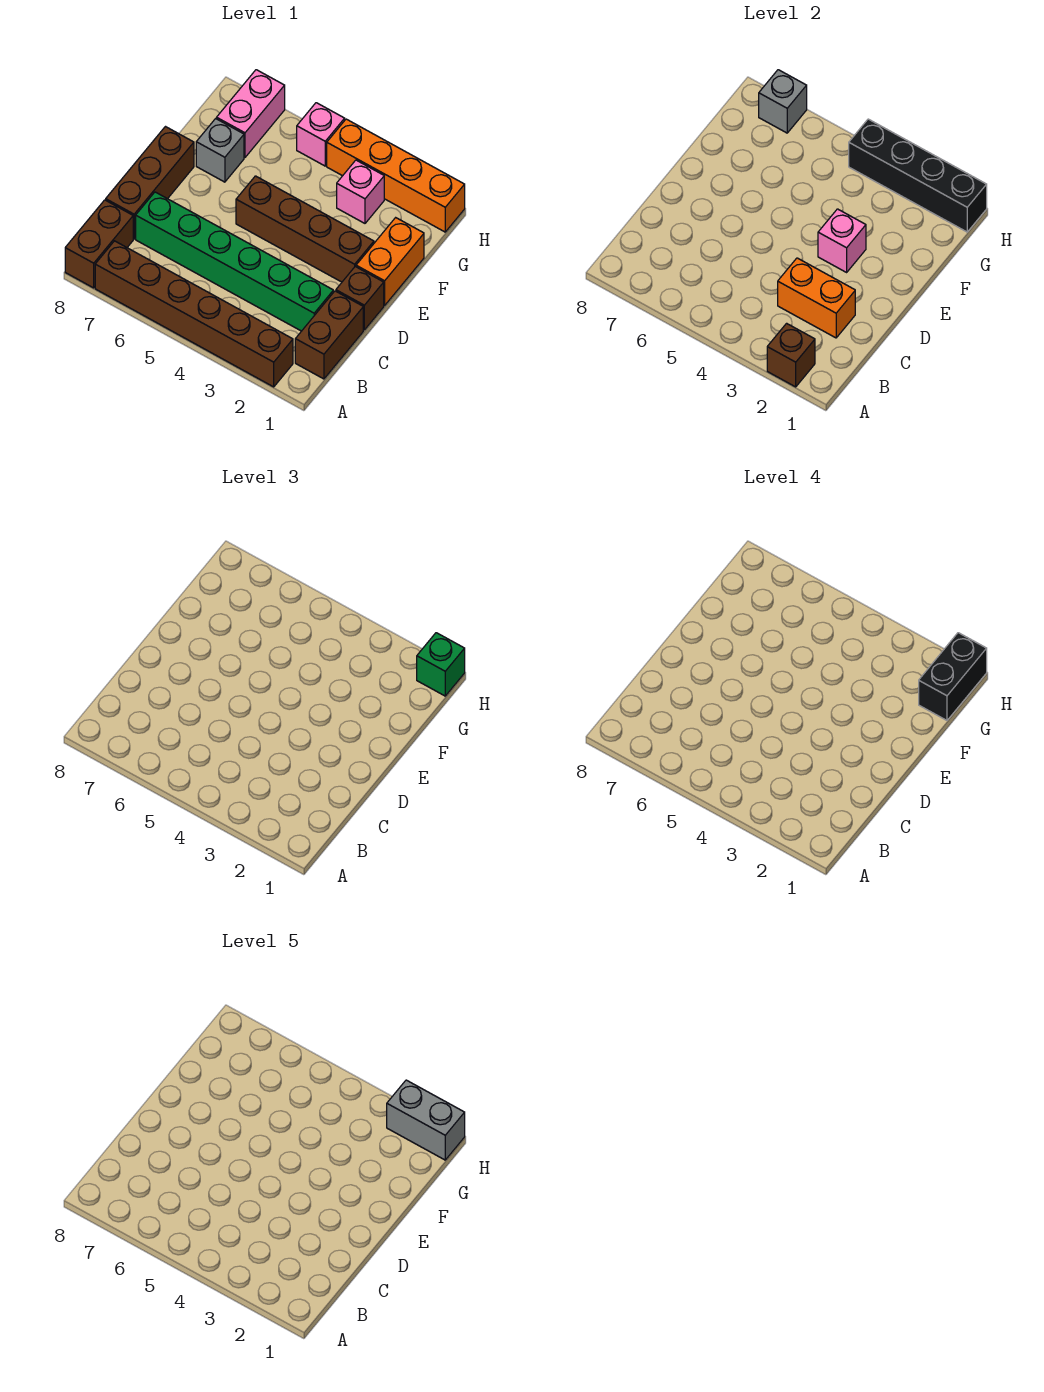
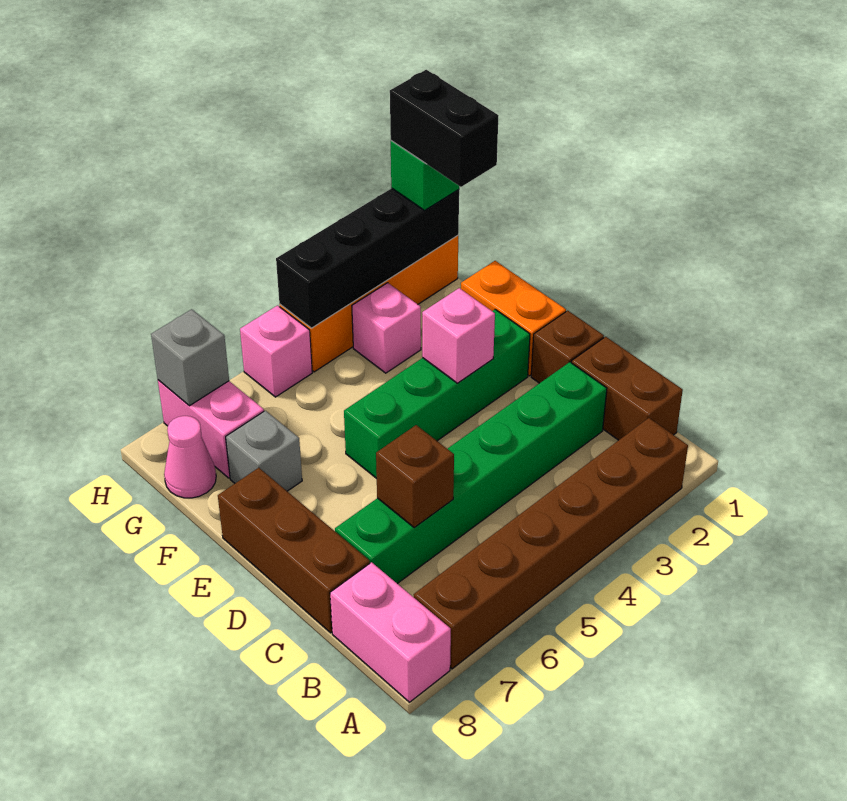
brown 1x1 brick [767,323,815,387] -> brown 1x1 brick moved to [376,425,454,528]
brown 1x2 brick [65,200,133,288] -> pink 1x2 brick [330,562,451,702]
orange 1x2 brick [778,258,855,338] -> none
brown 1x4 brick [236,176,374,282] -> green 1x4 brick [344,309,530,479]
none -> pink 1x1 cone [164,416,216,498]
grey 1x2 brick [387,1080,465,1160] -> none

